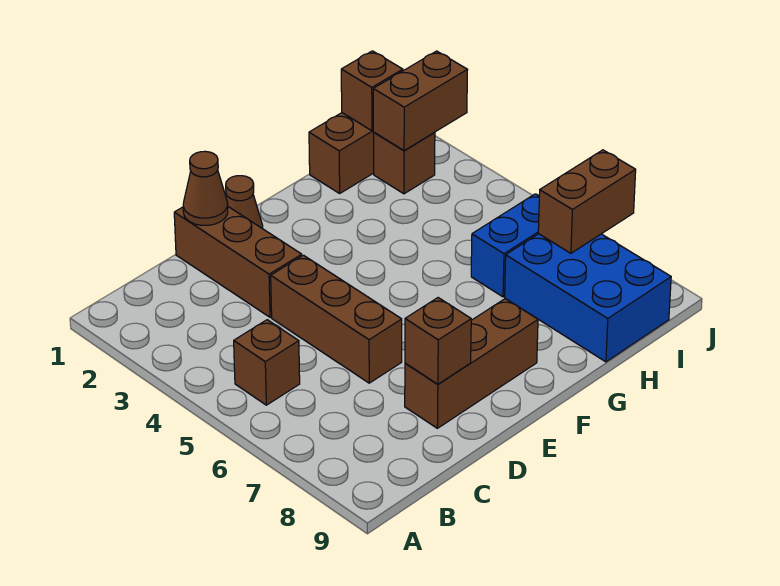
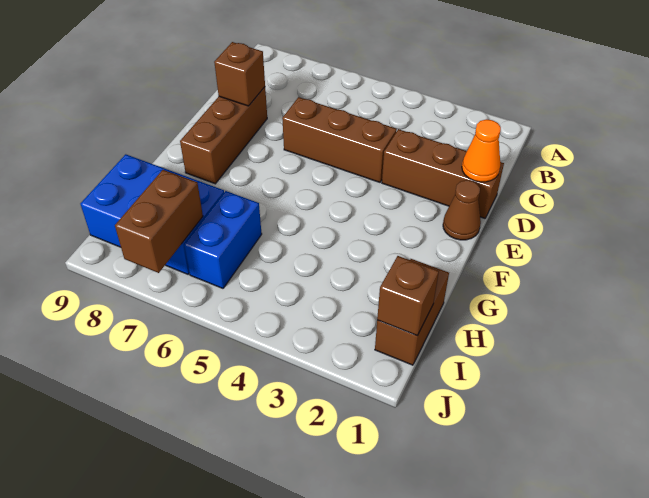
brown 1x1 brick [234,320,300,405] -> none
brown 1x1 cone [183,151,228,225] -> orange 1x1 cone [462,119,501,182]
brown 1x1 brick [373,132,435,194] -> none
brown 1x2 brick [373,51,467,151] -> none

